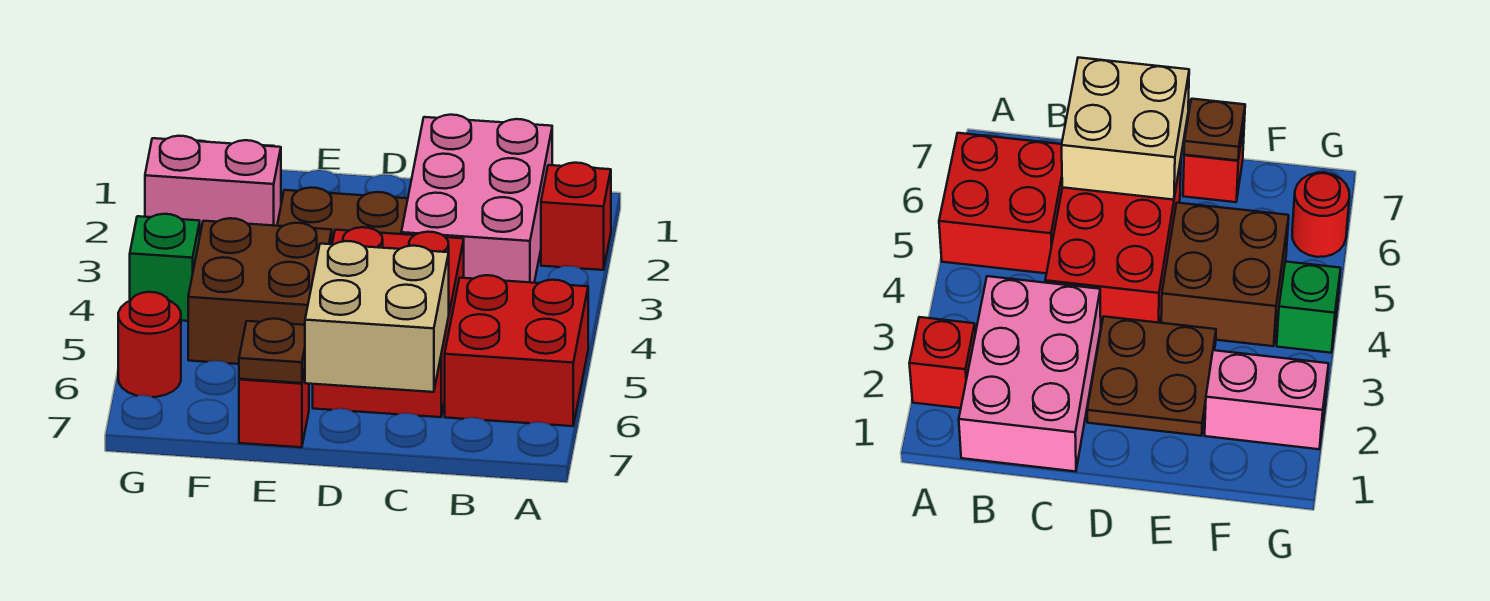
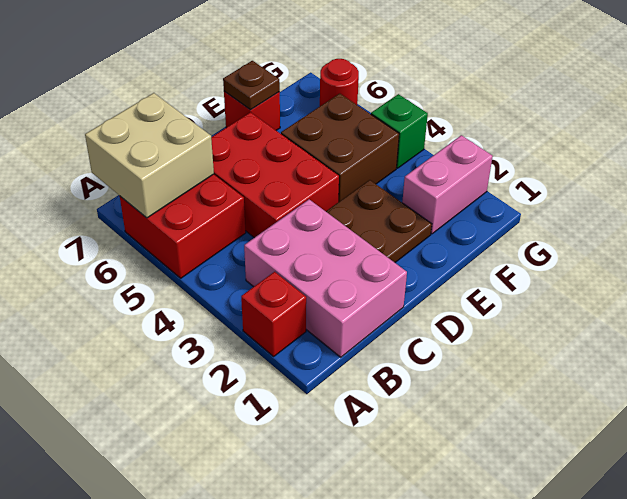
tan 2x2 brick [305,241,449,392] -> tan 2x2 brick moved to [85,93,214,218]

